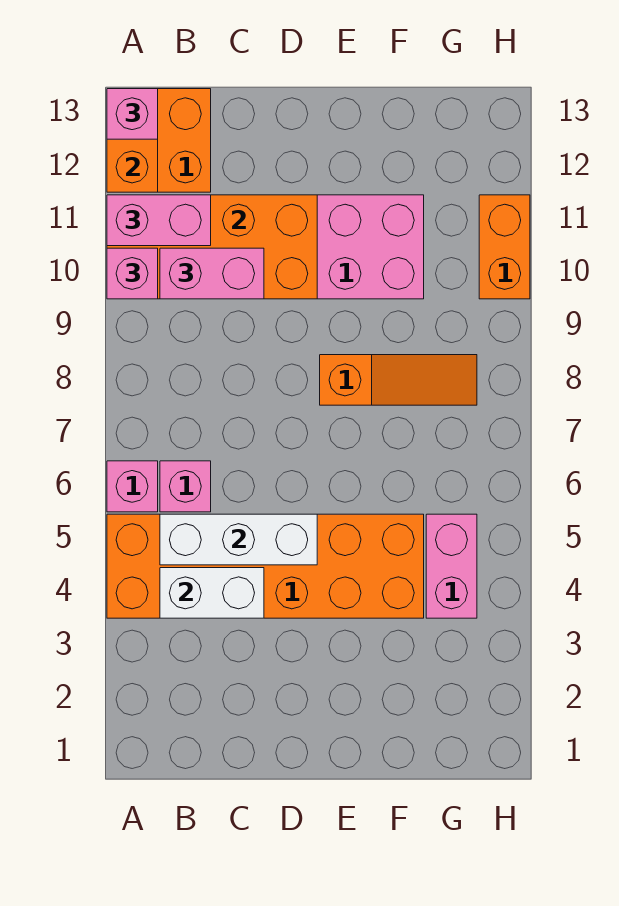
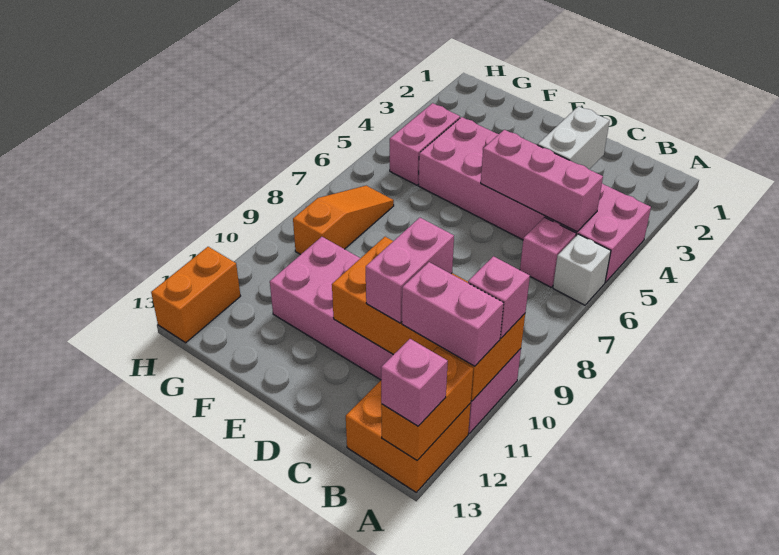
orange 2x6 brick [107,514,424,618] -> pink 2x6 brick [418,117,651,282]
pink 1x1 brick [107,461,158,512] -> white 1x1 brick [553,234,611,305]
white 1x2 brick [160,568,264,618] -> white 1x2 brick turned to [538,106,610,169]
white 1x3 brick [160,514,317,565] -> pink 1x3 brick [481,130,603,232]
pink 1x2 brick [160,248,264,299] -> pink 1x2 brick turned to [366,218,454,323]
orange 1x3 slope [320,355,477,405] -> orange 1x3 slope turned to [293,186,394,255]
orange 1x2 brick [479,195,530,299] -> orange 1x2 brick moved to [151,247,240,343]

